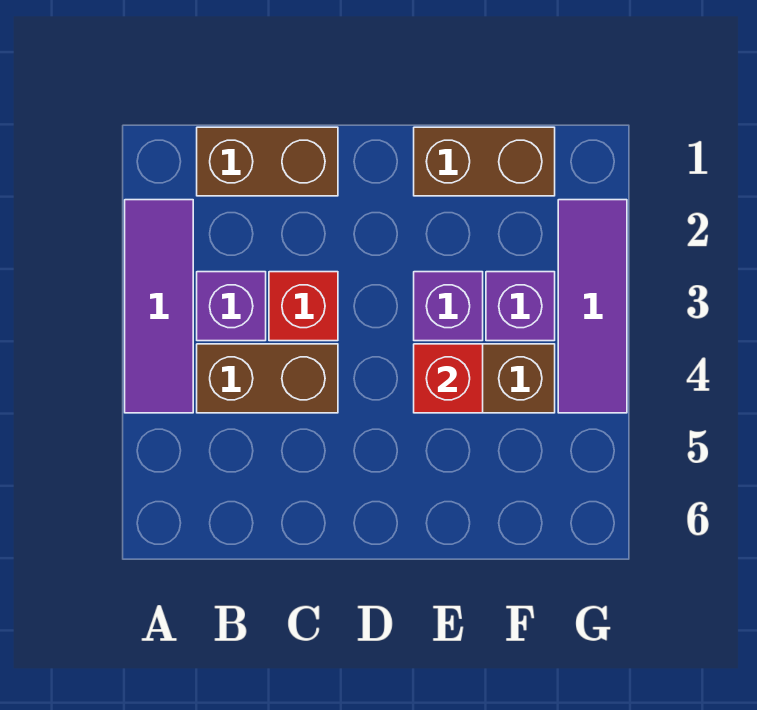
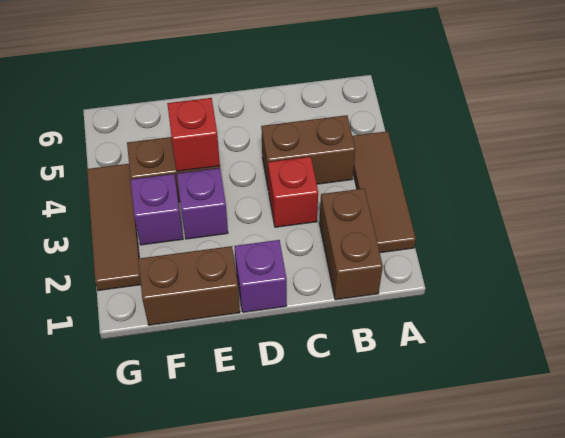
purple 1x3 tile [125,200,193,413] -> brown 1x3 tile [352,131,416,253]
brown 1x2 brick [197,127,338,196] -> brown 1x2 brick turned to [319,188,383,300]
purple 1x1 brick [197,272,266,341] -> purple 1x1 brick moved to [234,240,287,312]
purple 1x3 tile [558,200,627,413] -> brown 1x3 tile [87,164,141,290]

